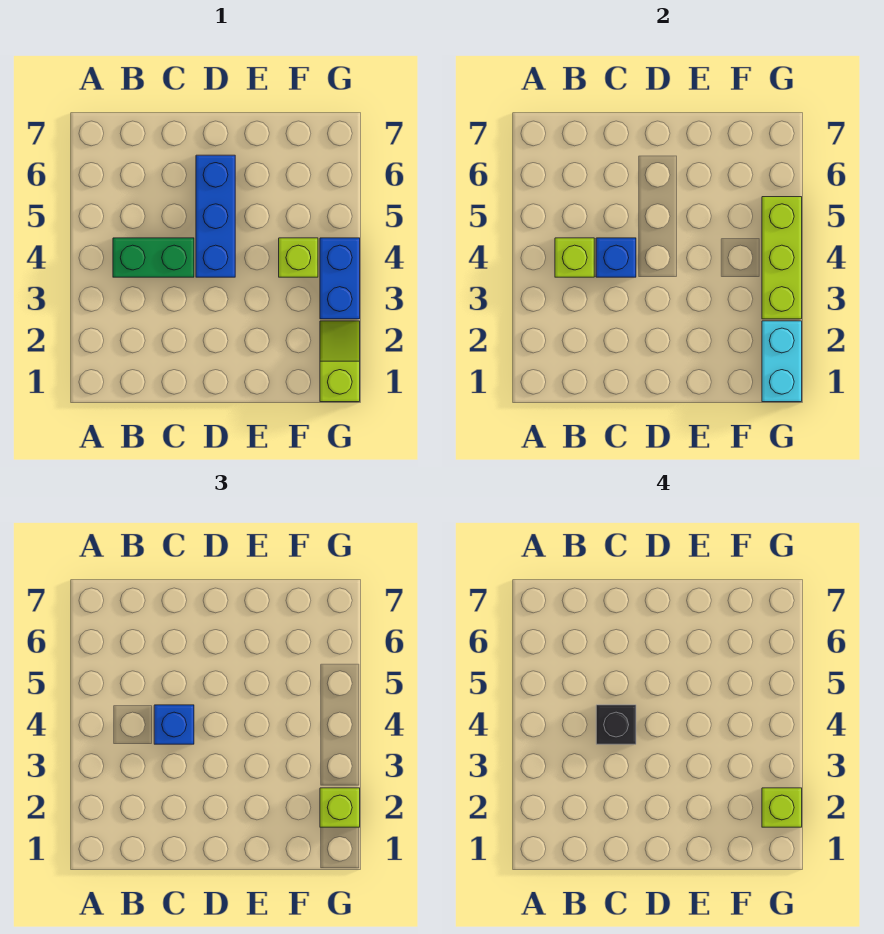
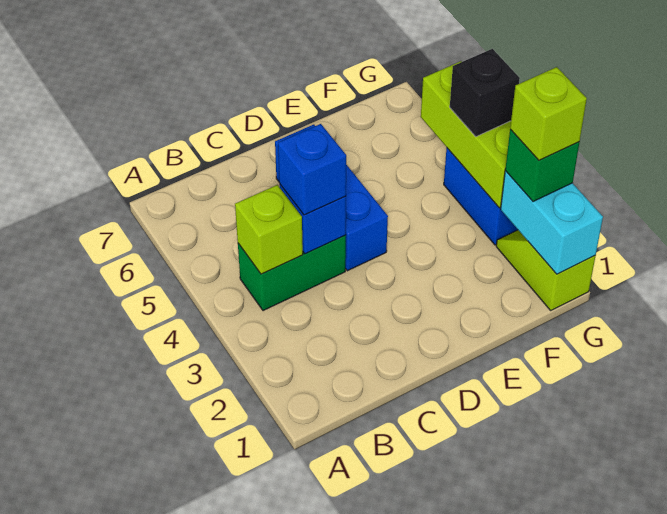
black 1x1 brick [596,705,636,744] -> black 1x1 brick moved to [450,49,520,137]
lime 1x1 brick [279,238,318,277] -> none
lime 1x1 brick [320,788,360,827] -> green 1x1 brick [505,130,579,202]

